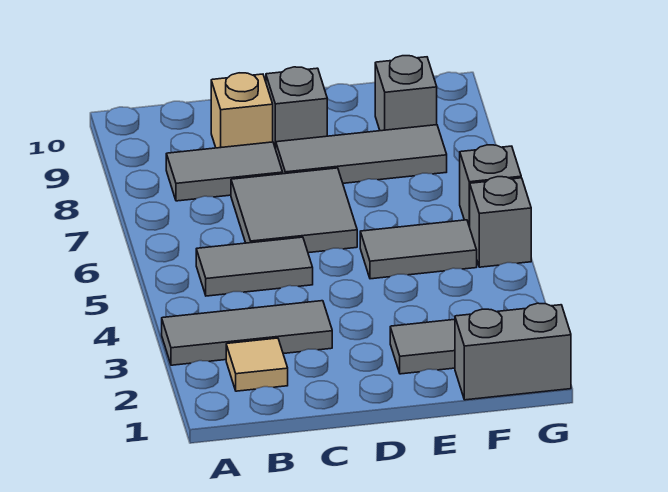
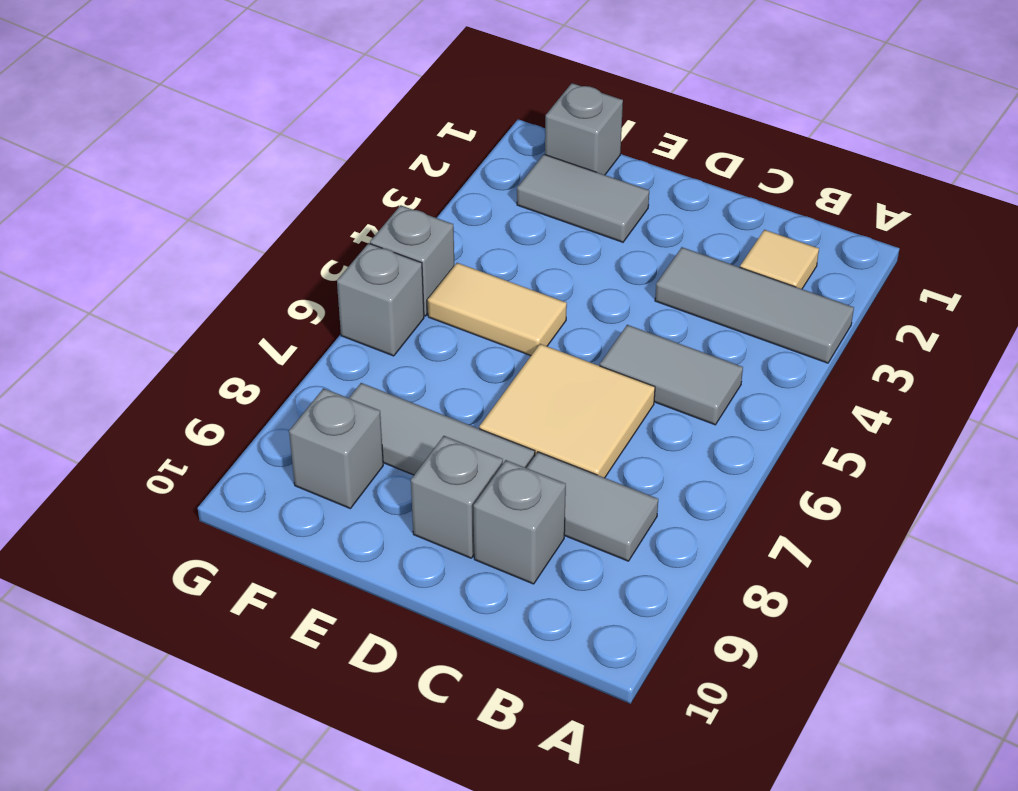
grey 2x2 tile [231,168,357,253] -> tan 2x2 tile [479,344,655,478]
tan 1x1 brick [211,73,273,148] -> grey 1x1 brick [473,460,566,584]
grey 1x2 tile [360,220,477,279] -> tan 1x2 tile [428,263,567,356]
grey 1x2 brick [455,303,571,400] -> grey 1x1 brick [545,83,623,175]

